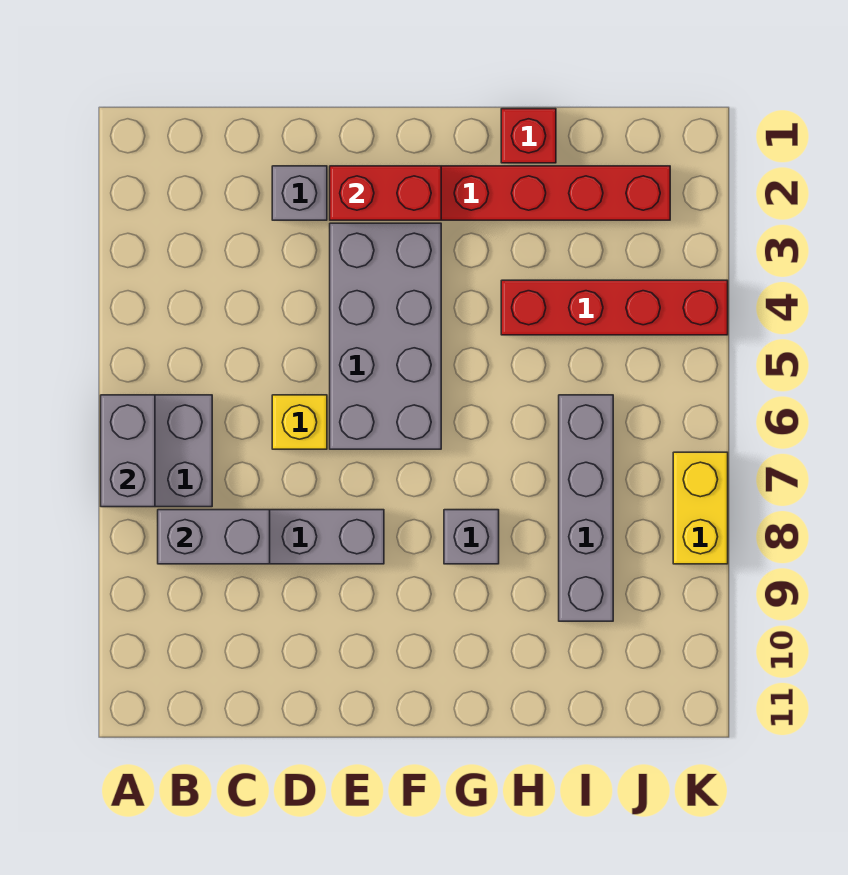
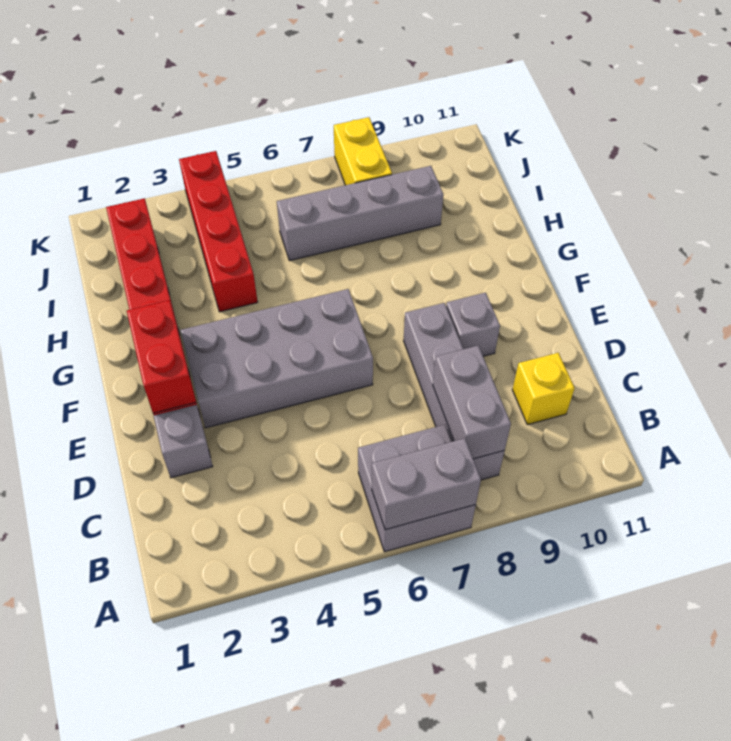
yellow 1x1 brick [272,395,327,449] -> yellow 1x1 brick moved to [512,353,575,425]
grey 1x1 brick [444,510,499,564] -> grey 1x1 brick moved to [446,293,500,356]
red 1x1 brick [501,109,556,163] -> none
yellow 1x2 brick [673,452,728,564] -> yellow 1x2 brick turned to [334,117,392,185]

